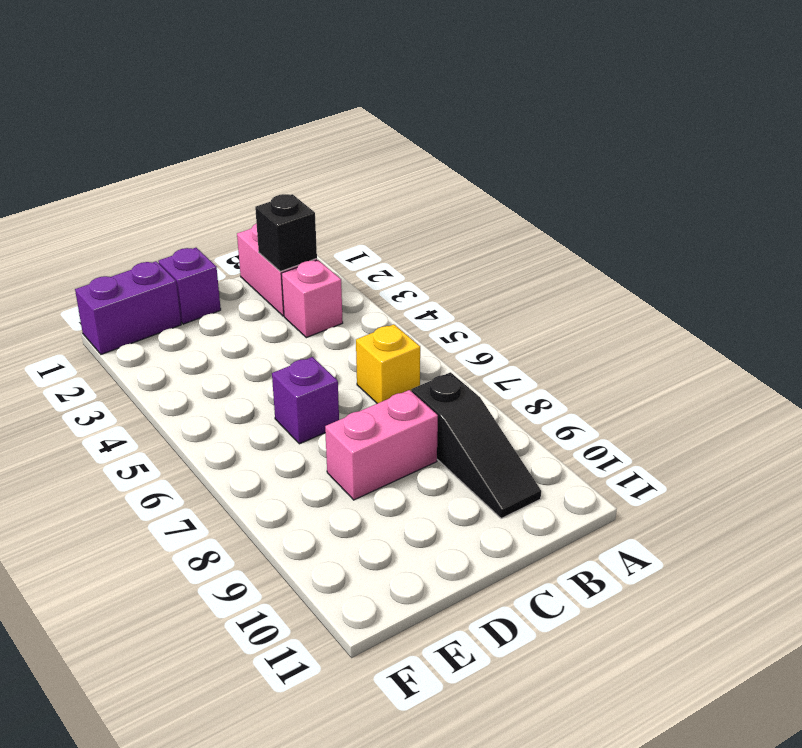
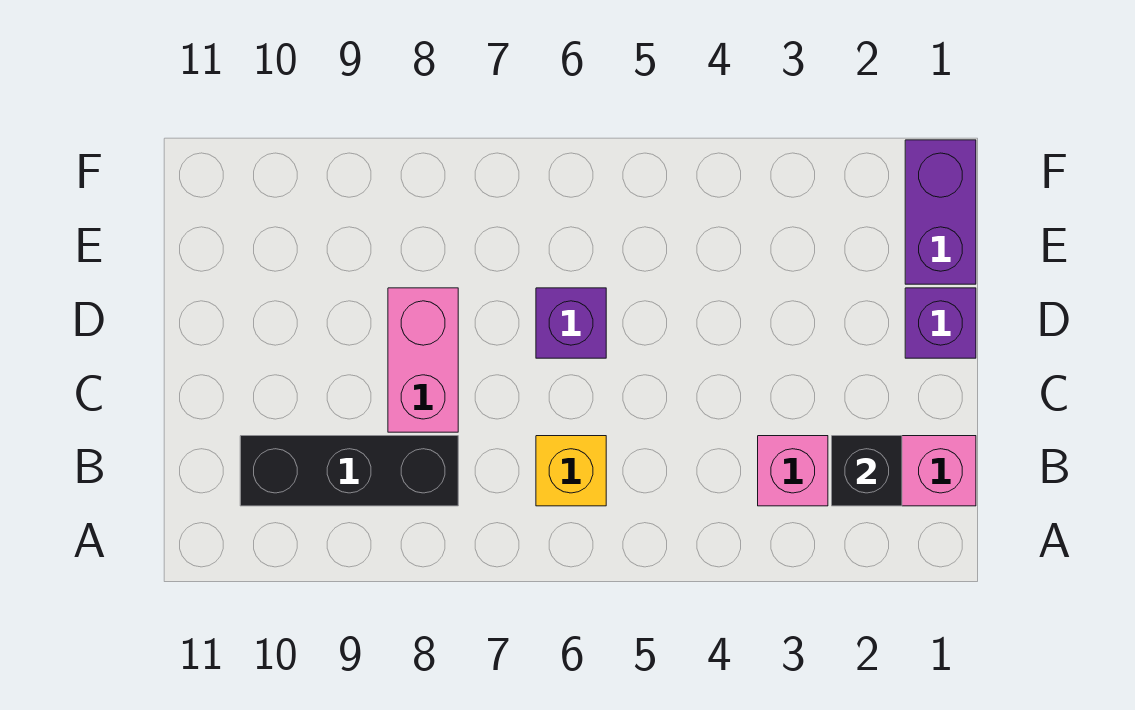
black 1x3 slope [411,372,541,518] -> black 1x3 brick [240,436,458,506]

